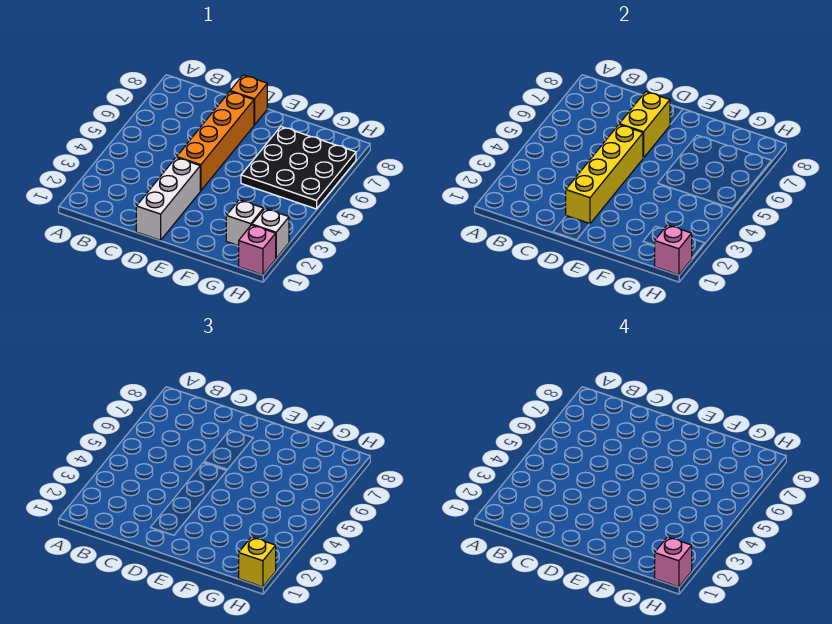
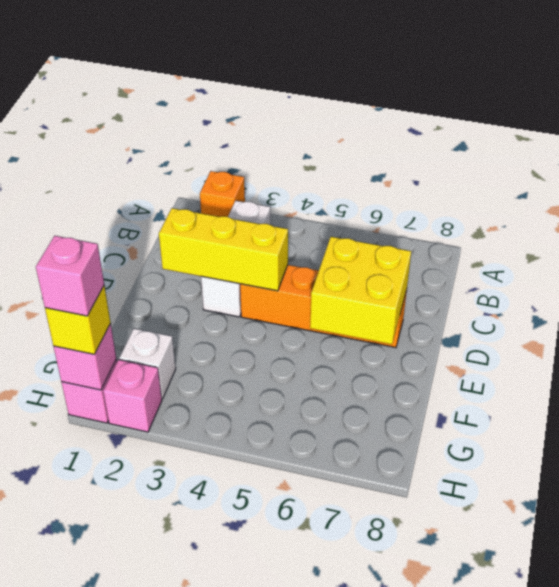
white 1x3 brick [136,157,200,240] -> white 1x3 brick turned to [201,201,270,317]
yellow 1x4 brick [566,125,643,223] -> yellow 1x3 brick [159,208,288,291]
yellow 1x2 brick [619,92,670,158] -> yellow 2x2 brick [310,237,411,344]
orange 1x1 brick [230,75,267,125] -> orange 1x1 brick moved to [200,171,245,217]
black 3x3 plate [241,127,356,209] -> none
white 1x1 brick [252,209,289,258] -> pink 1x1 brick [103,360,162,432]

